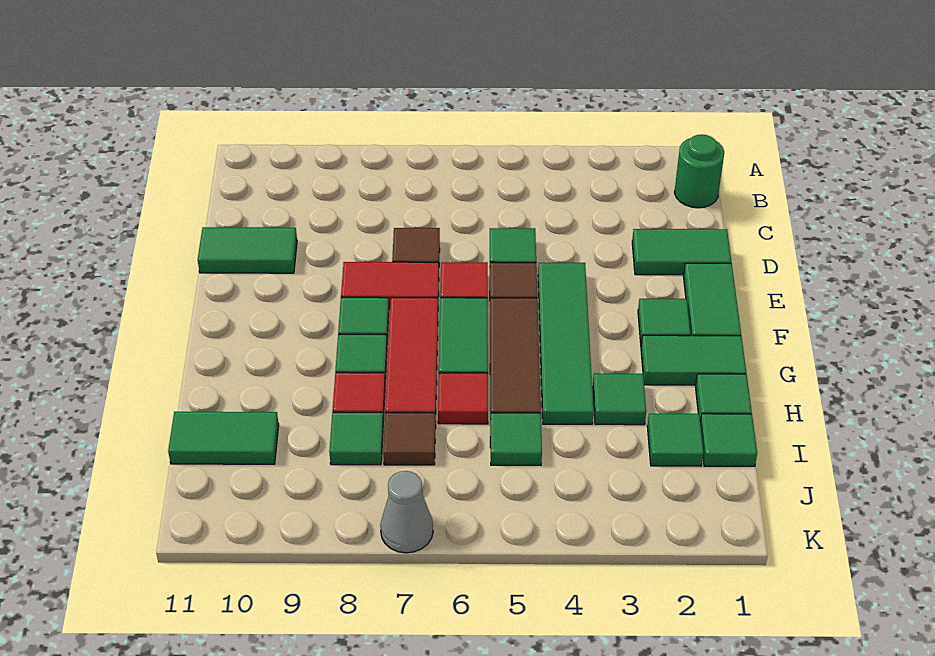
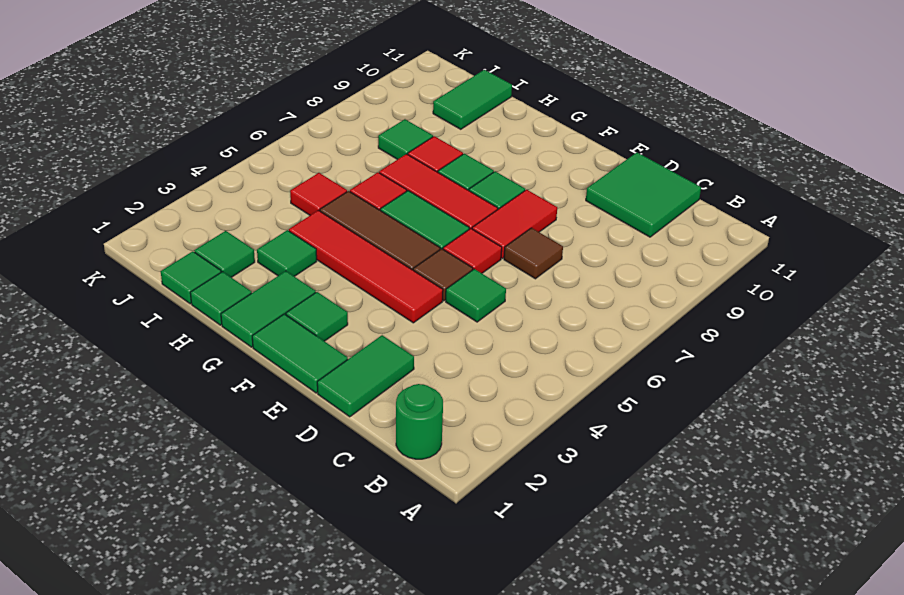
green 1x2 tile [198,227,297,273] -> green 2x2 tile [586,153,701,237]
green 1x4 tile [538,263,593,424] -> red 1x4 tile [289,210,443,323]
green 1x1 tile [490,413,542,465] -> red 1x1 tile [290,173,347,215]
brown 1x1 tile [383,412,436,465] -> none
grey 1x1 cone [380,471,433,553] -> none

